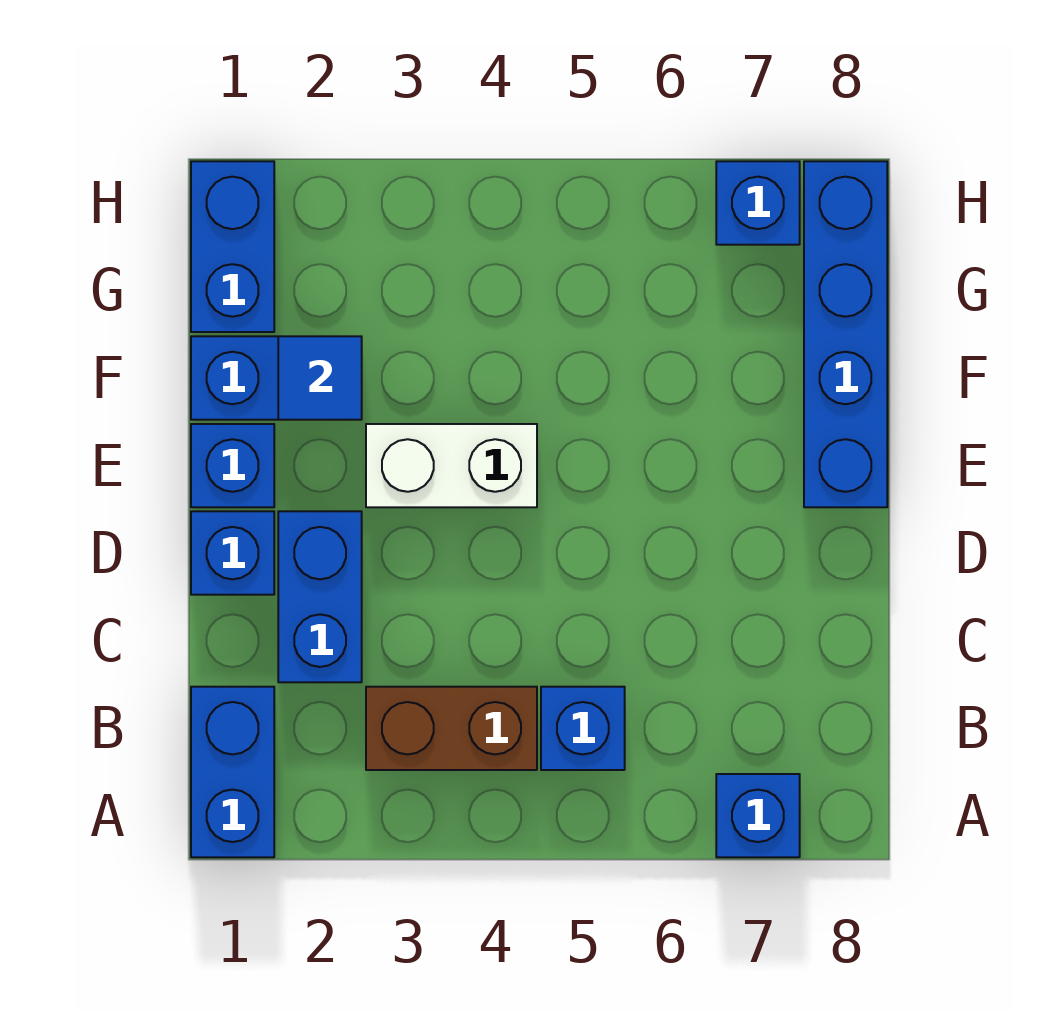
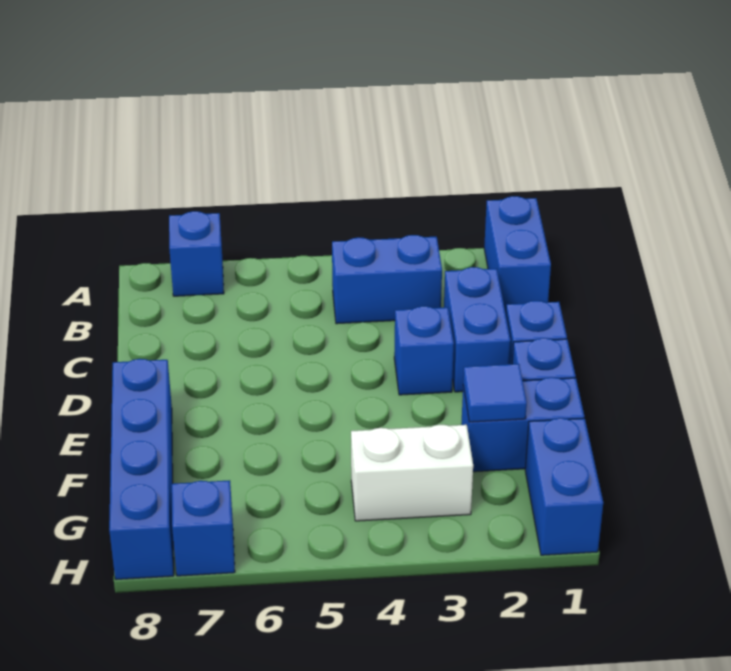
brown 1x2 brick [366,687,537,770] -> blue 1x2 brick [332,235,442,324]
blue 1x1 brick [541,687,625,770] -> blue 1x1 brick moved to [394,306,454,395]
white 1x2 brick [366,424,537,507] -> white 1x2 brick moved to [351,425,473,521]

